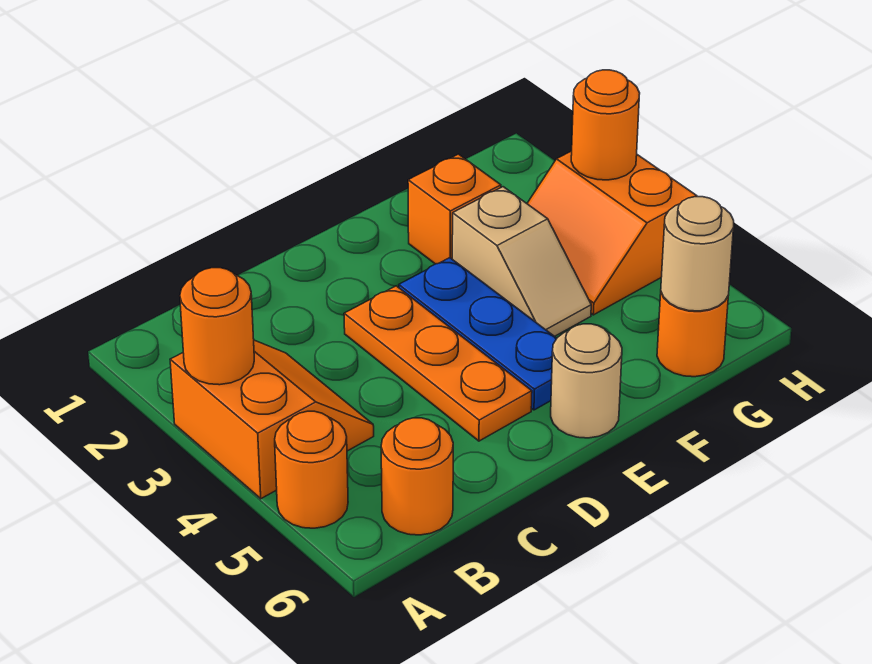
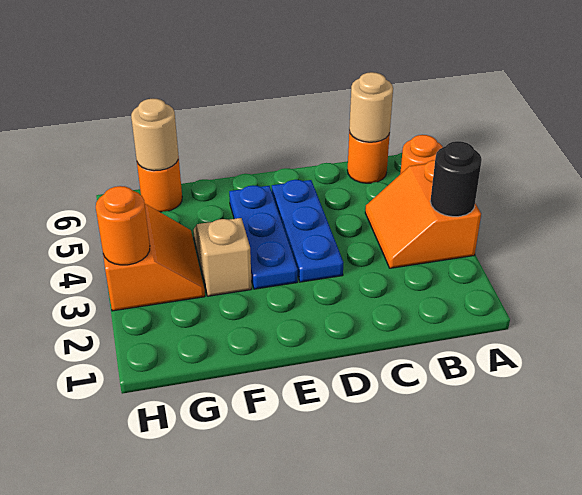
orange 1x1 round brick [180,268,254,385] -> black 1x1 round brick [430,141,482,217]
orange 1x3 plate [344,286,532,441] -> blue 1x3 plate [272,180,343,282]
tan 1x1 round brick [551,324,622,438] -> tan 1x1 round brick moved to [349,72,393,142]
orange 1x1 brick [408,154,501,264] -> none

